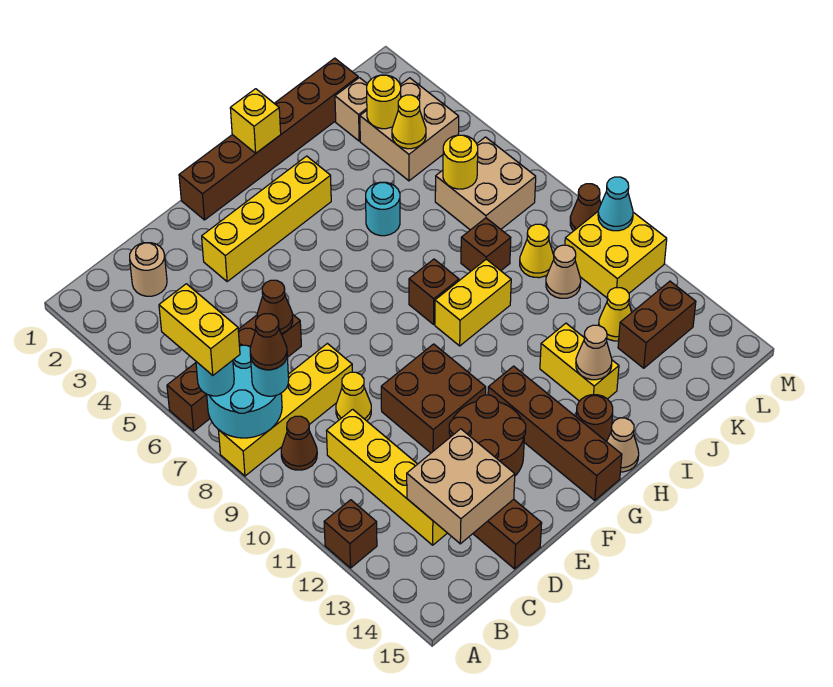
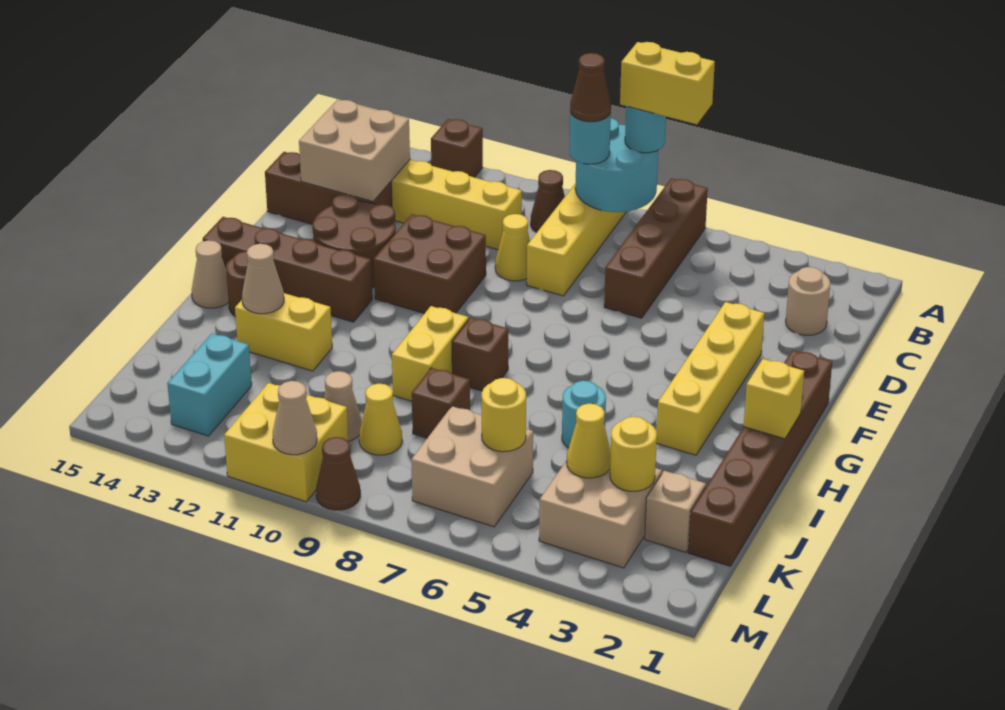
brown 1x1 cone [257,280,293,333] -> none
yellow 1x1 cone [599,288,632,341] -> none
brown 1x2 brick [618,281,696,368] -> cyan 1x2 brick [167,333,252,436]
cyan 1x1 cone [598,177,633,231] -> tan 1x1 cone [273,381,317,455]

